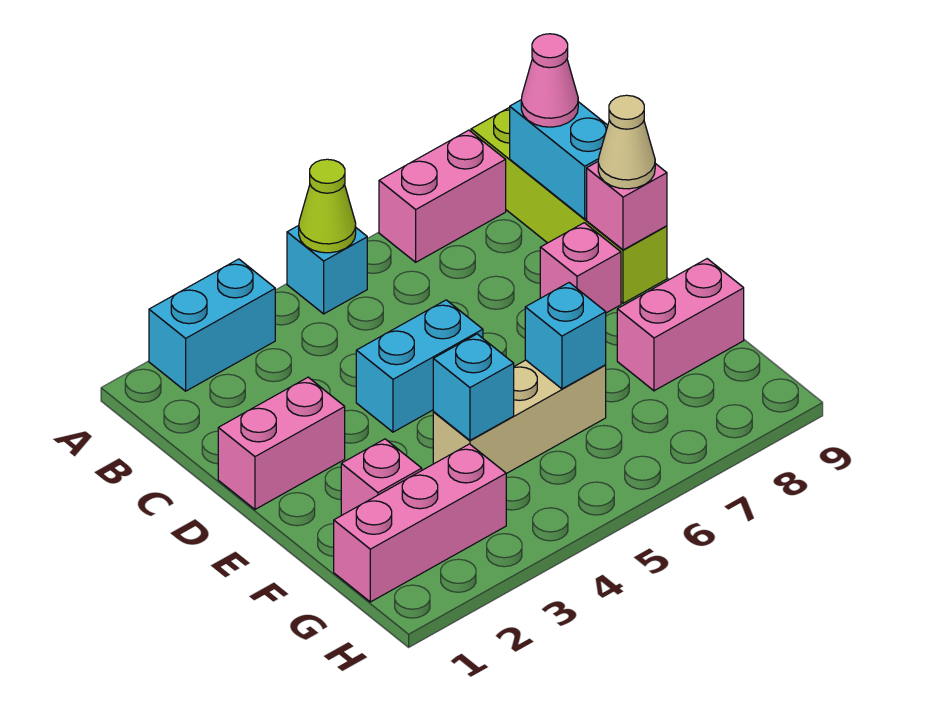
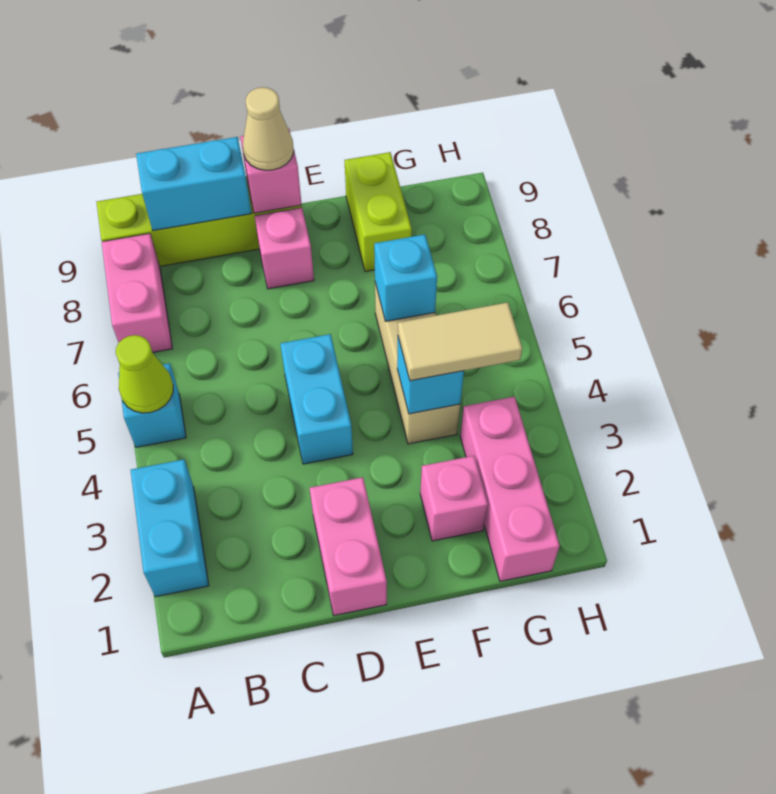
pink 1x1 cone [521,34,578,127] -> none
none -> tan 1x2 tile [398,303,522,381]
pink 1x2 brick [617,259,744,391] -> lime 1x2 brick [344,152,412,272]

